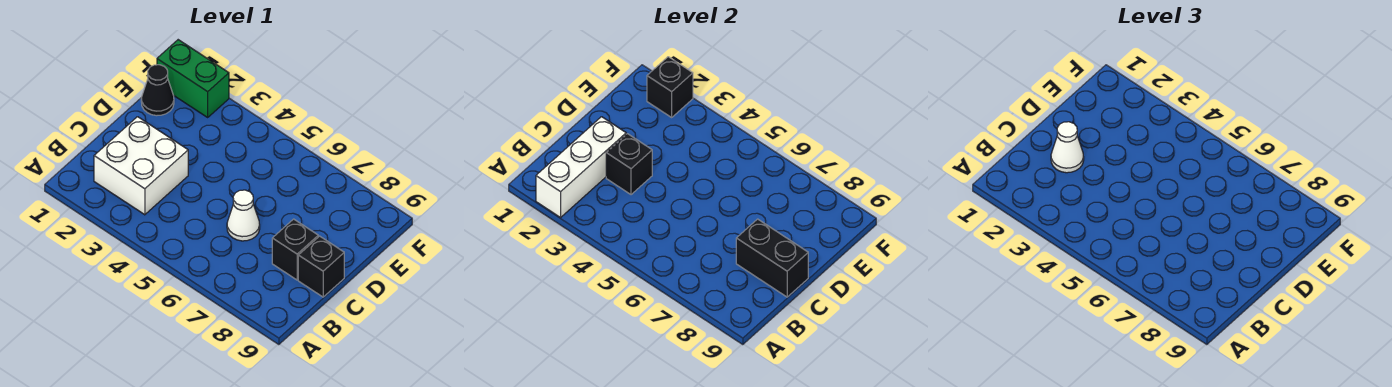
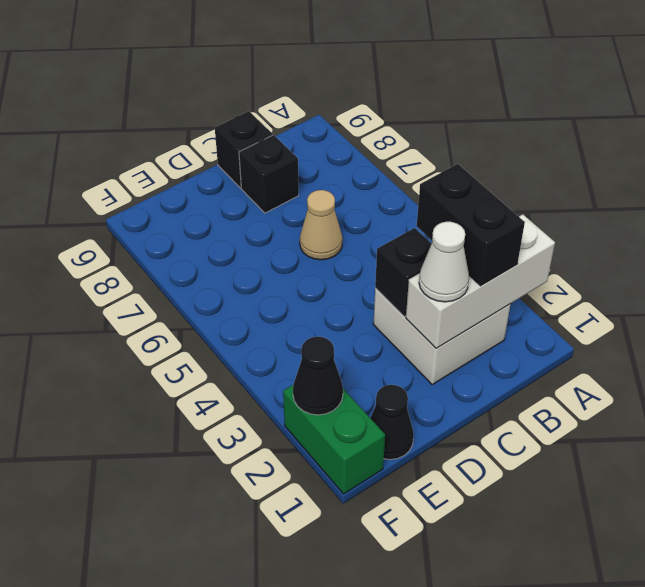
white 1x1 cone [227,190,260,241] -> tan 1x1 cone [300,190,343,260]
black 1x2 brick [736,219,808,297] -> black 1x2 brick moved to [417,164,525,286]
black 1x1 brick [647,57,693,117] -> black 1x1 cone [293,337,343,415]

